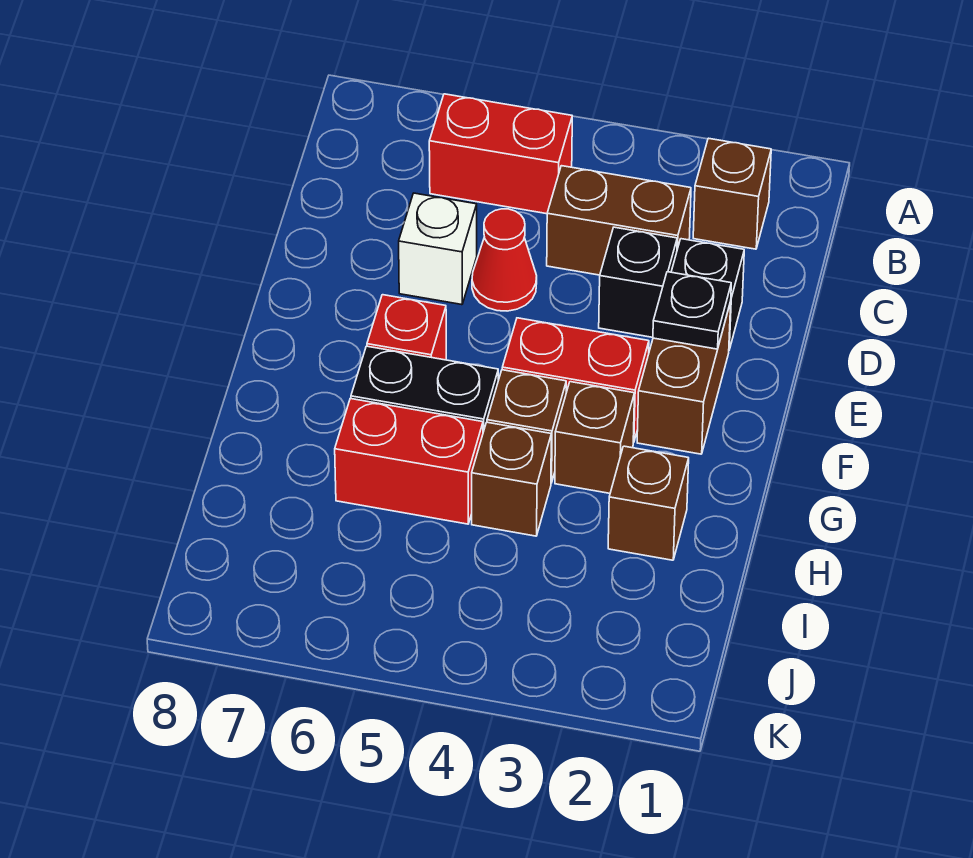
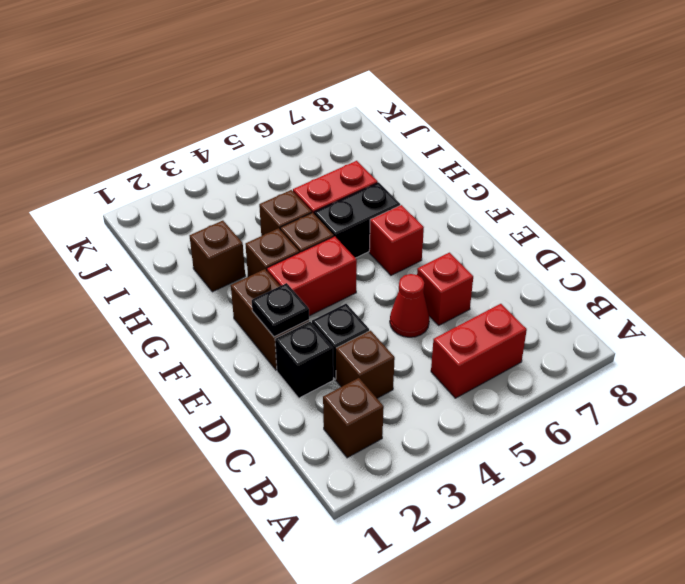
brown 1x2 brick [547,166,691,275] -> brown 1x1 brick [336,331,395,398]
white 1x1 brick [399,193,477,305] -> red 1x1 brick [417,253,473,325]

